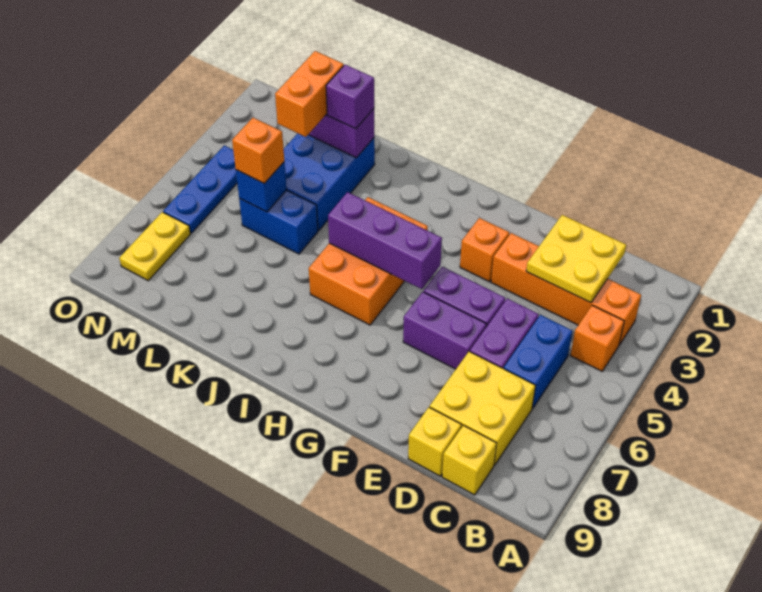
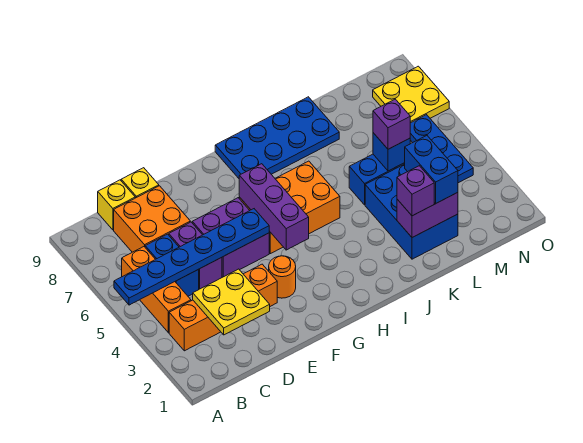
none -> blue 1x6 plate [114,209,269,305]
orange 1x1 brick [570,305,624,371] -> orange 1x3 brick [122,247,191,333]
yellow 2x2 brick [430,351,536,465] -> orange 2x2 brick [114,186,190,252]
orange 1x1 brick [460,218,509,282] -> orange 1x1 round brick [269,256,296,298]
purple 1x3 brick [328,192,442,289] -> purple 1x3 brick turned to [239,164,309,250]
orange 2x3 brick [309,197,428,325] -> orange 2x3 brick turned to [239,161,340,254]
none -> blue 2x4 plate [215,97,339,178]
orange 1x2 brick [275,51,344,137] -> blue 1x2 brick [405,136,458,203]
orange 1x1 brick [232,118,284,184] -> purple 1x1 brick [373,99,410,149]
yellow 1x2 plate [119,212,191,281] -> yellow 2x2 plate [373,66,449,123]

